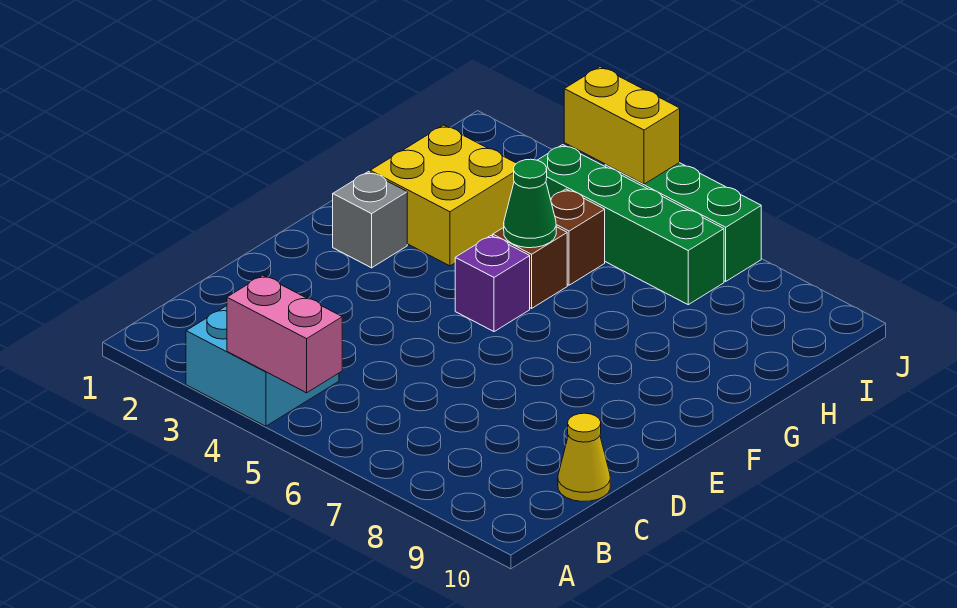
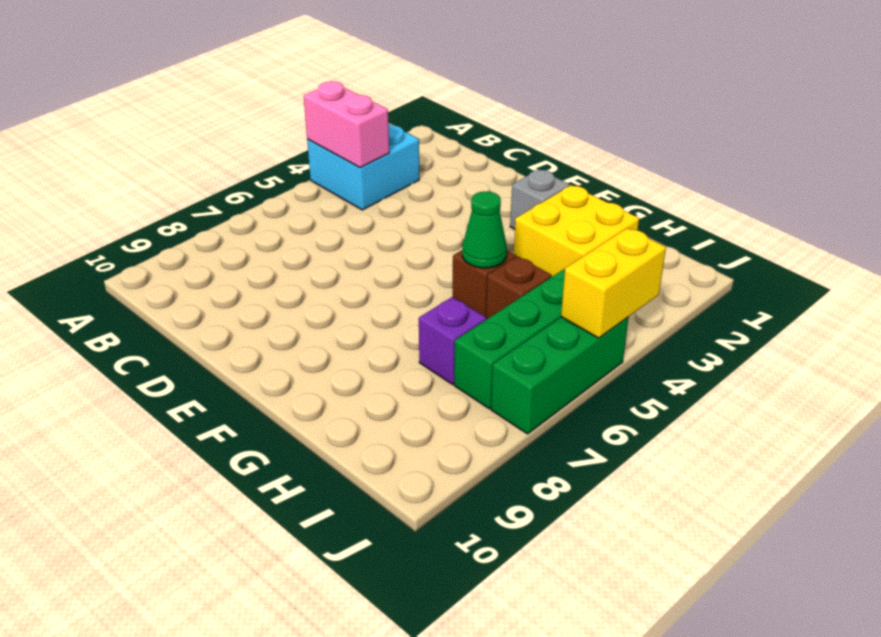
pink 1x2 brick [227,275,342,393] -> pink 1x2 brick turned to [304,81,389,168]
yellow 1x1 cone [558,413,610,502] -> none
purple 1x1 brick [455,236,530,332] -> purple 1x1 brick moved to [419,297,486,384]

